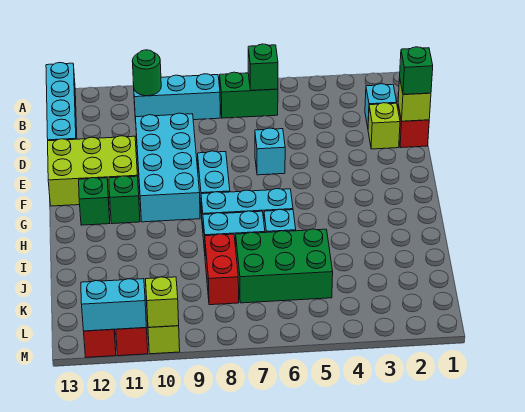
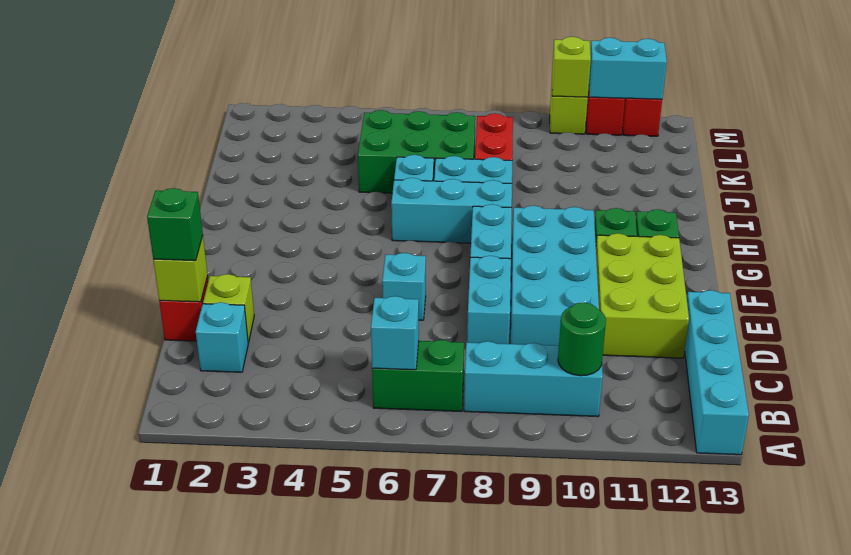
green 1x1 brick [248,44,278,91] -> cyan 1x1 brick [371,296,419,370]
none -> cyan 1x2 brick [467,256,511,344]
lime 2x3 brick [48,136,138,206] -> lime 2x3 brick turned to [596,233,689,358]

